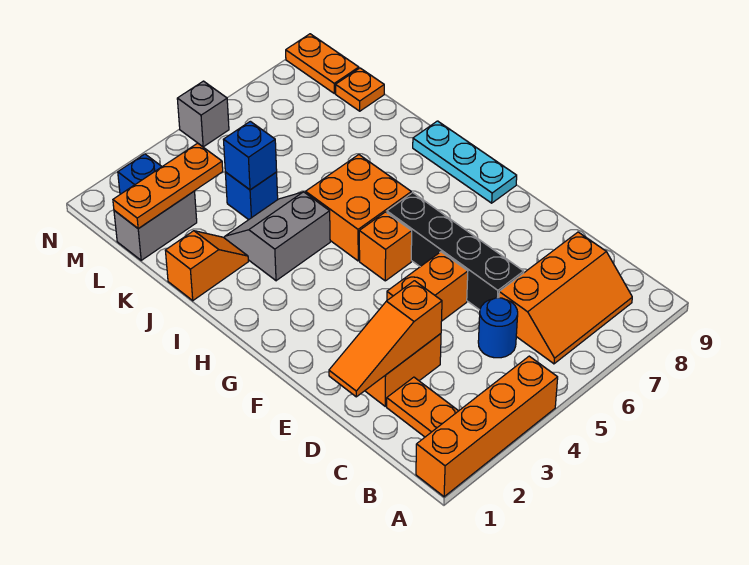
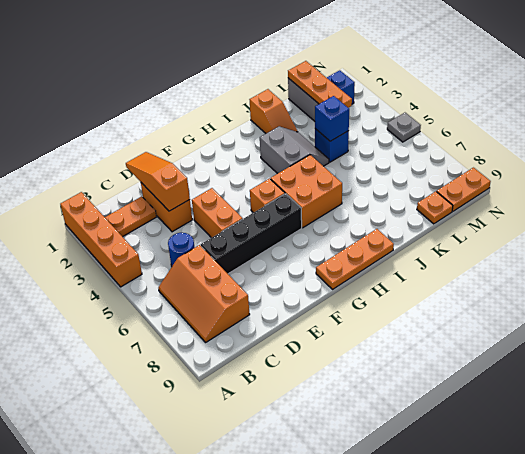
cyan 1x3 plate [413,121,517,203] -> orange 1x3 plate [316,229,394,289]
grey 1x1 brick [177,81,229,147] -> grey 1x1 plate [387,113,421,142]

